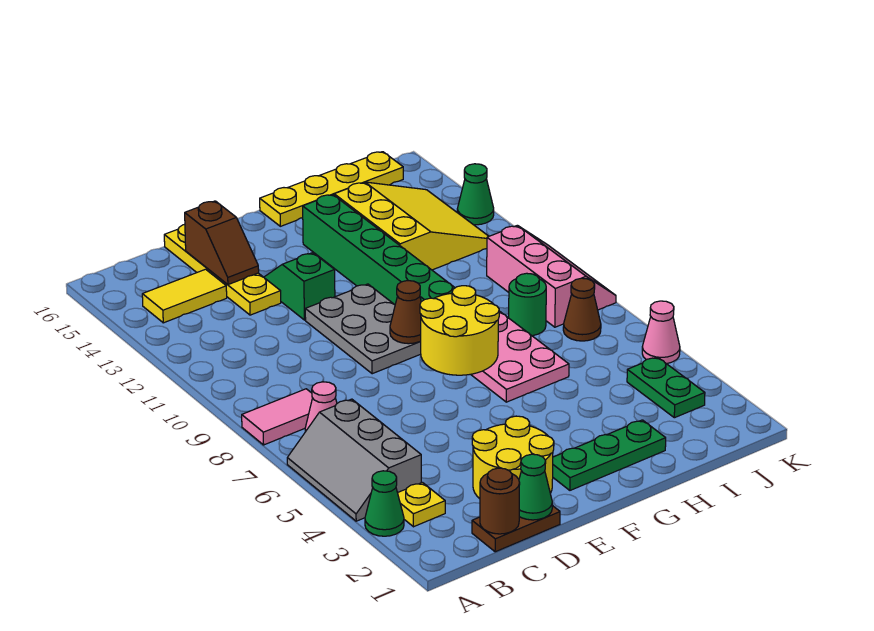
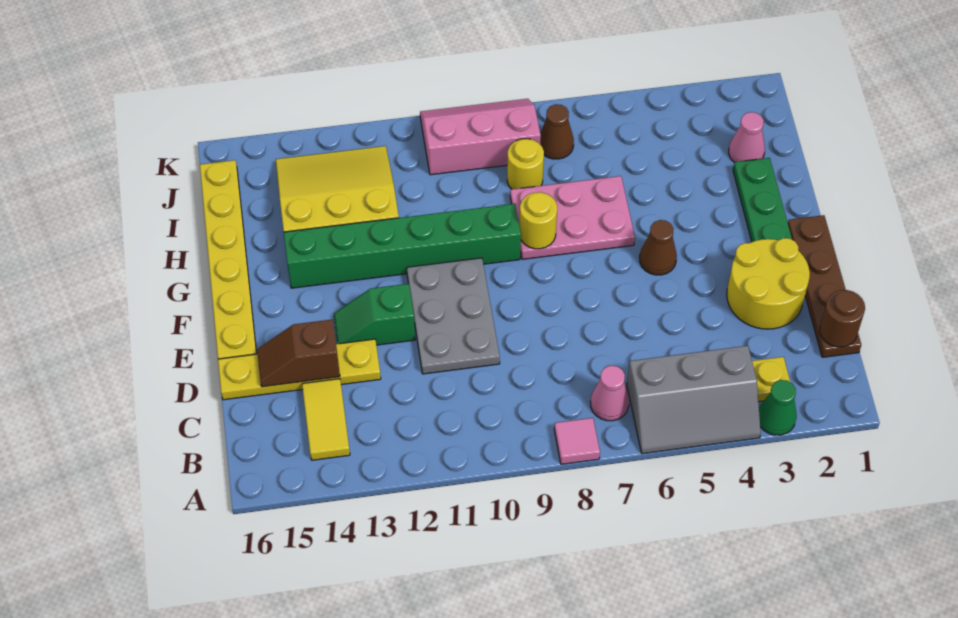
pink 1x2 tile [242,389,312,445] -> pink 1x1 tile [554,418,600,464]
brown 1x2 plate [472,506,560,552] -> brown 1x4 plate [788,215,861,357]
green 1x1 cone [519,454,552,520] -> none
brown 1x2 slope [185,201,259,285] -> brown 1x2 slope turned to [257,319,340,387]
grey 2x3 plate [305,284,421,374] -> grey 2x3 plate turned to [407,258,500,374]
yellow 2x2 round brick [420,286,499,375] -> yellow 1x1 round brick [519,192,557,249]
brown 1x1 cone [390,281,421,344] -> brown 1x1 cone moved to [640,220,677,275]
yellow 1x4 plate [260,152,403,226] -> yellow 1x6 plate [200,160,257,359]
green 1x1 round brick [509,273,546,336] -> yellow 1x1 round brick [507,139,544,189]
green 1x2 plate [627,357,705,418] -> none
pink 1x1 cone [642,301,680,364] -> pink 1x1 cone moved to [729,112,765,163]
green 1x1 cone [457,164,494,225] -> none

